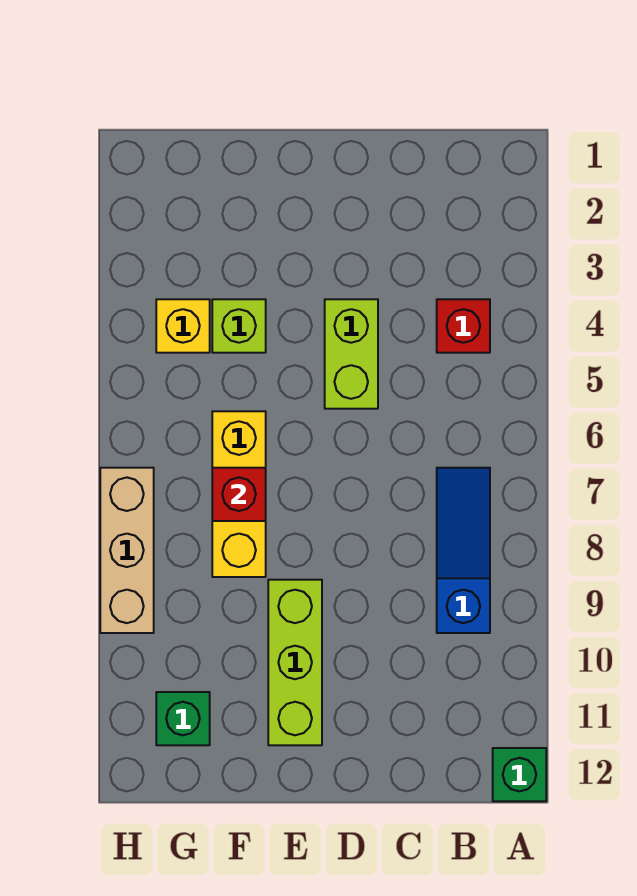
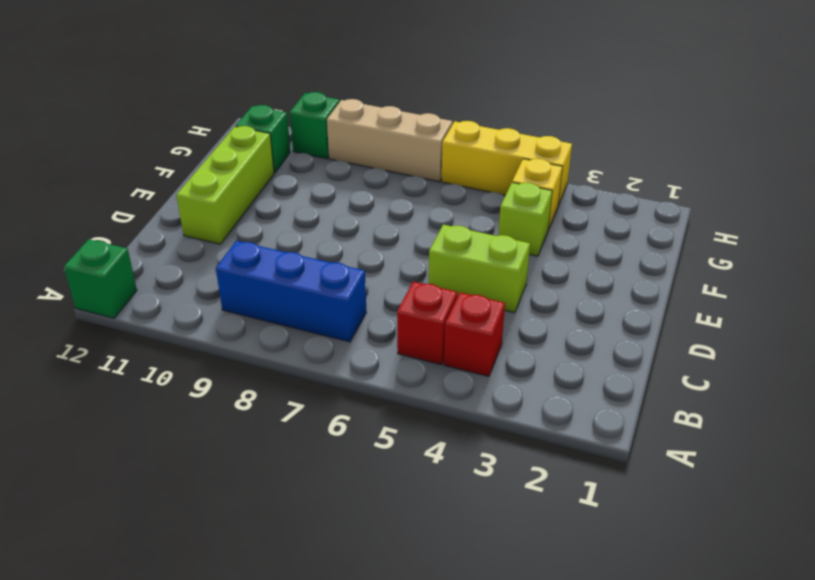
blue 1x3 slope [437,468,490,633] -> blue 1x3 brick [216,241,366,342]
lime 1x3 brick [268,580,322,745] -> lime 1x3 brick turned to [177,126,274,244]
yellow 1x3 brick [212,411,266,577] -> yellow 1x3 brick moved to [442,121,572,205]
red 1x1 brick [212,468,266,521] -> red 1x1 brick moved to [397,282,457,365]
none -> green 1x1 brick [290,92,340,159]

